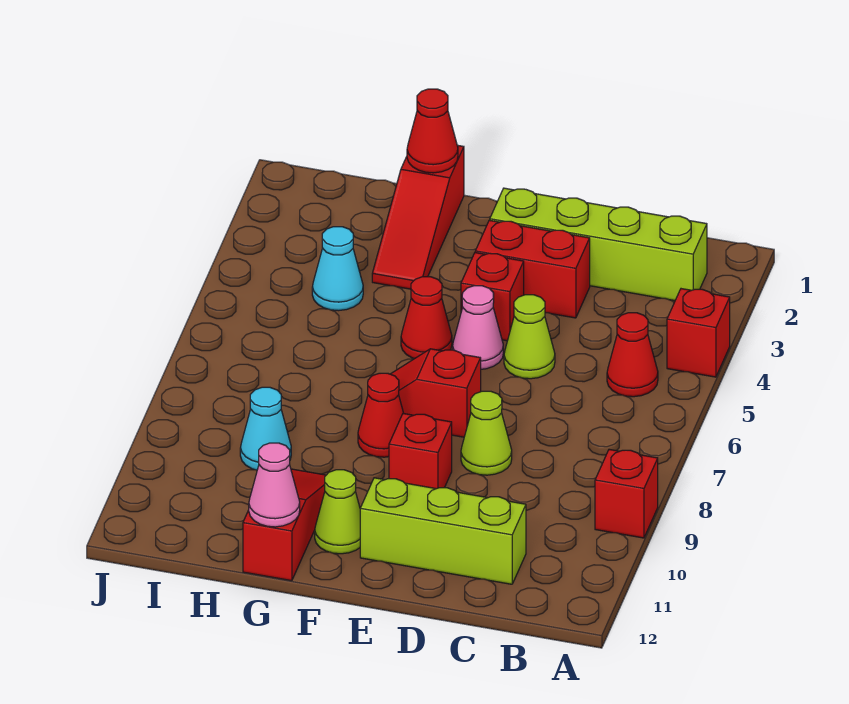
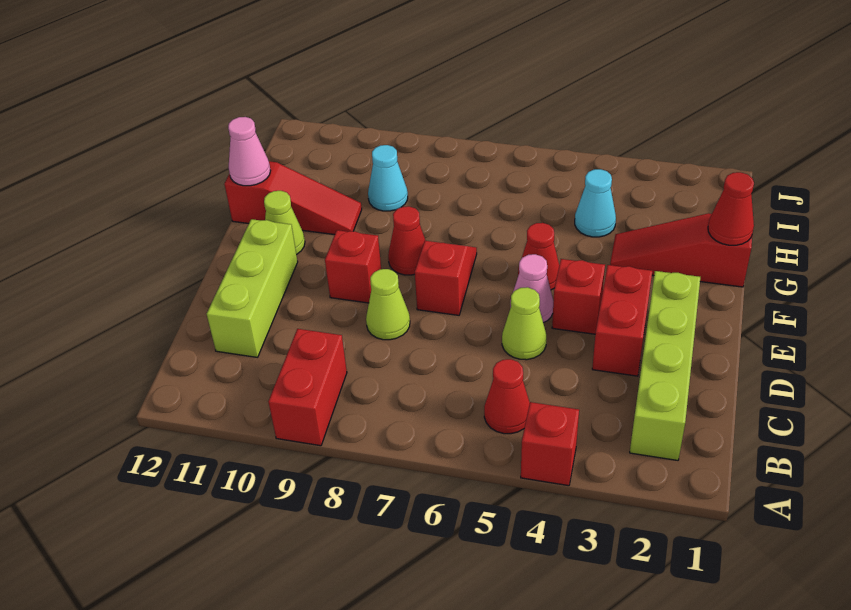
red 1x1 brick [595,449,658,538] -> red 1x2 brick [268,329,347,446]

